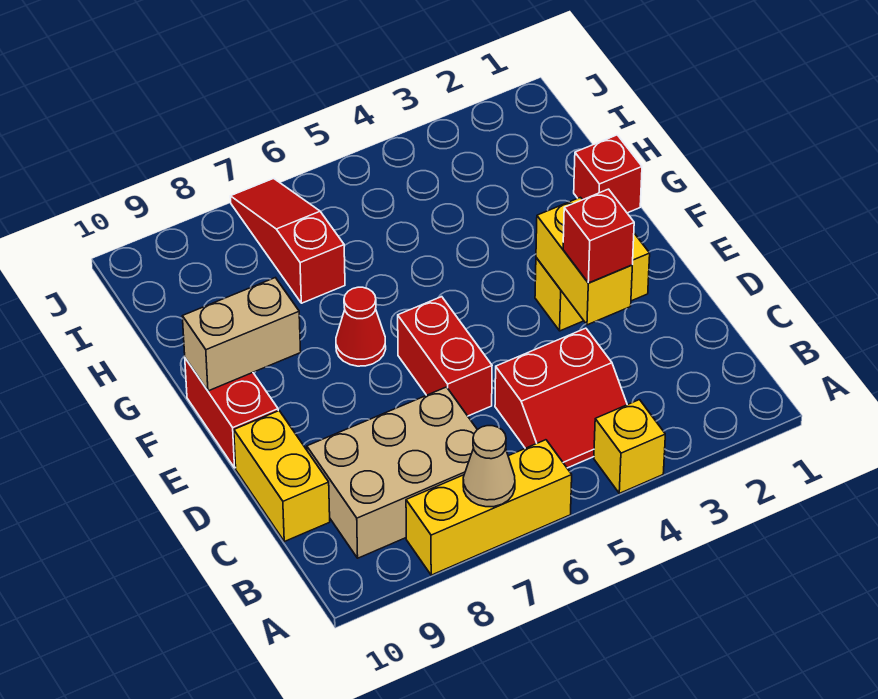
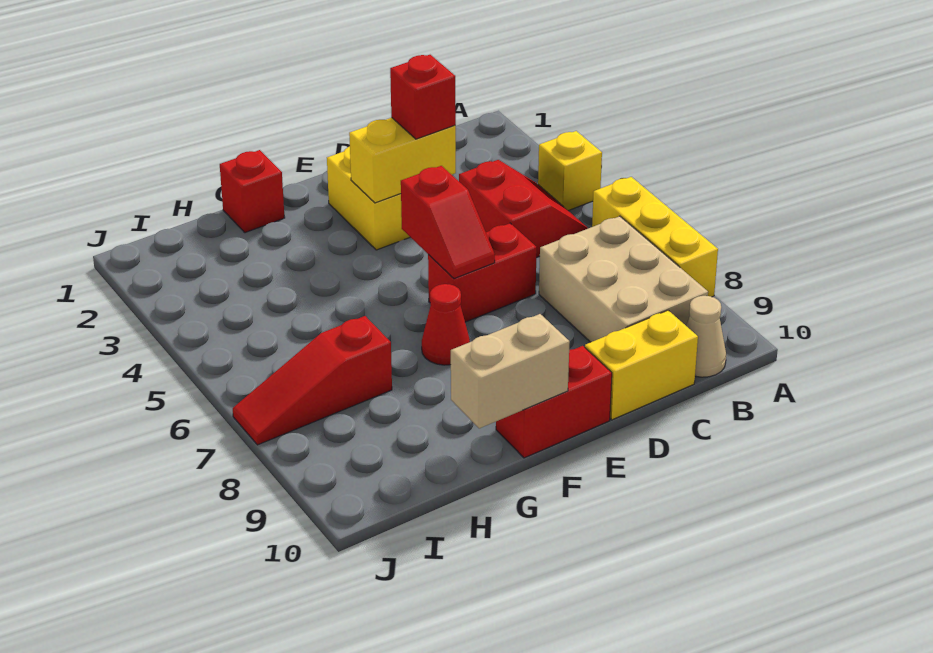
tan 1x1 cone [463,426,515,507] -> tan 1x1 cone moved to [686,296,726,377]
none -> red 1x2 slope [401,166,495,279]
tan 1x2 brick [182,278,301,391] -> tan 1x2 brick turned to [451,314,570,428]

